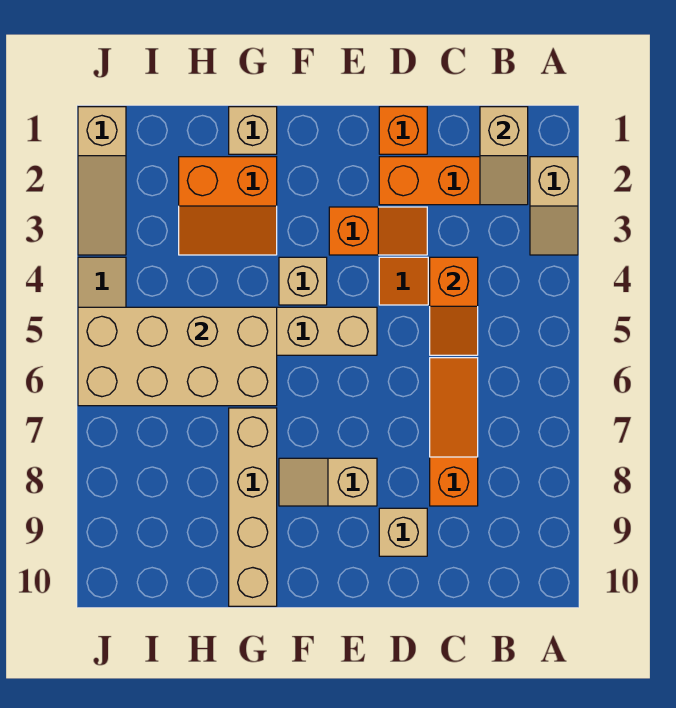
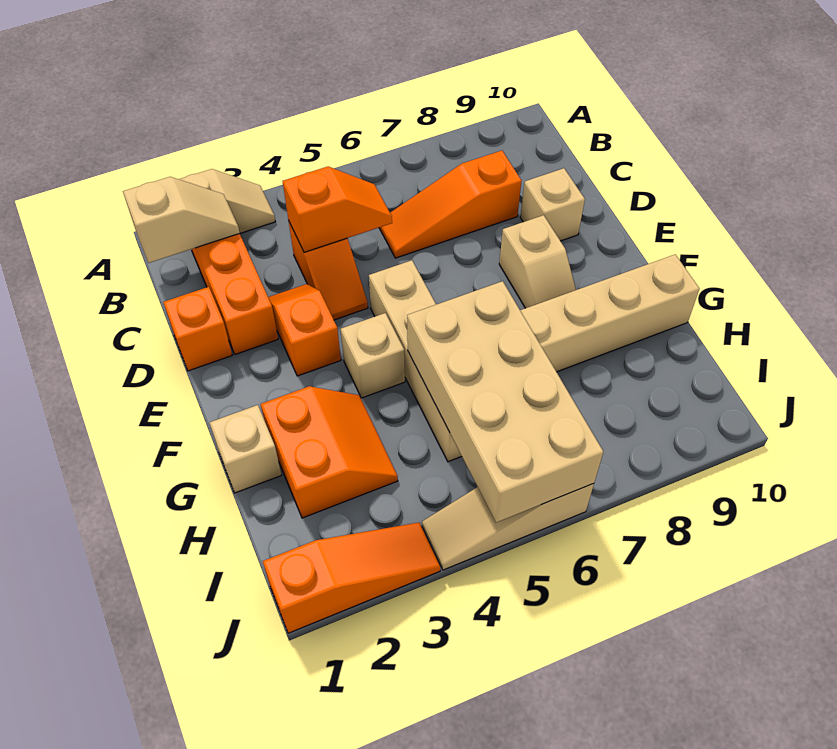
tan 1x3 slope [78,107,126,255] -> orange 1x3 slope [263,523,440,633]

